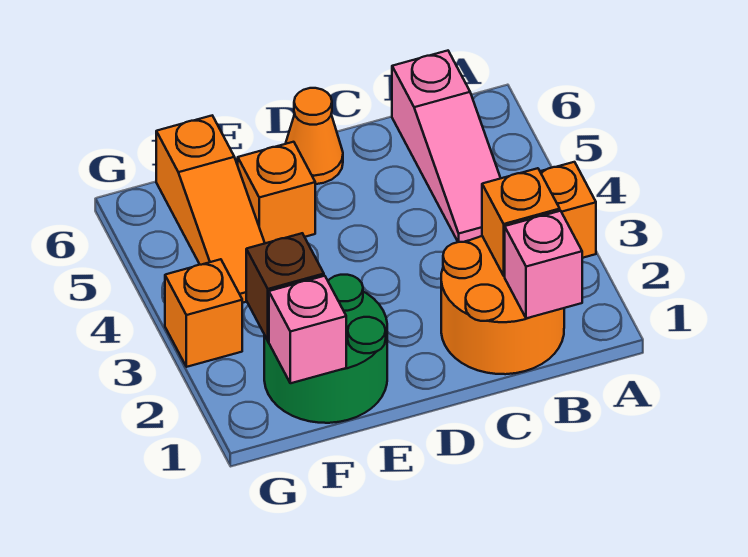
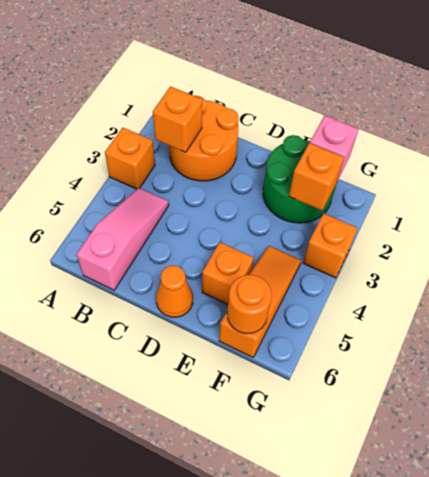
pink 1x1 brick [505,211,582,319] -> none
brown 1x1 brick [246,233,324,341] -> orange 1x1 brick [289,143,344,210]
none -> orange 1x1 round brick [227,275,272,333]

